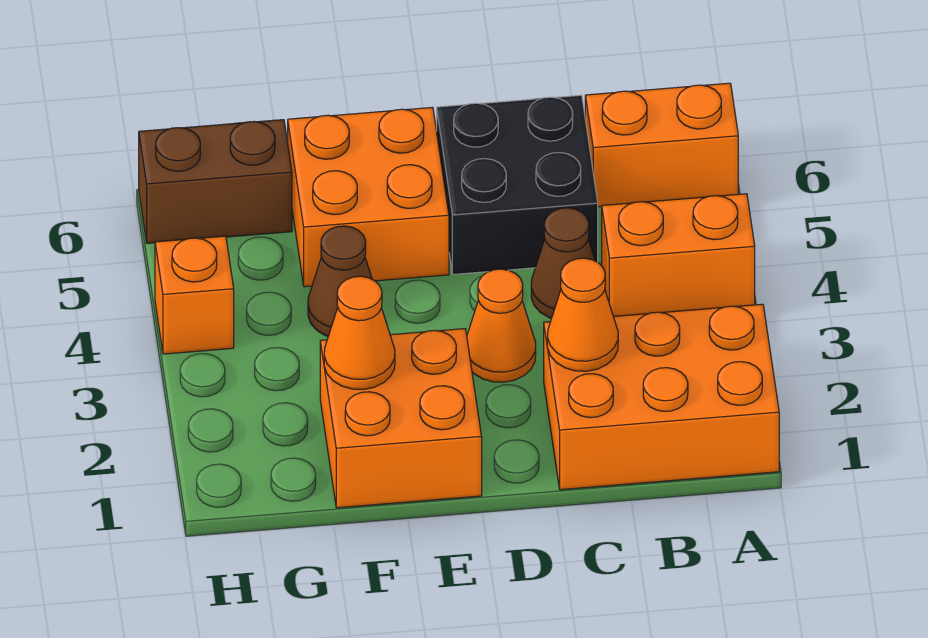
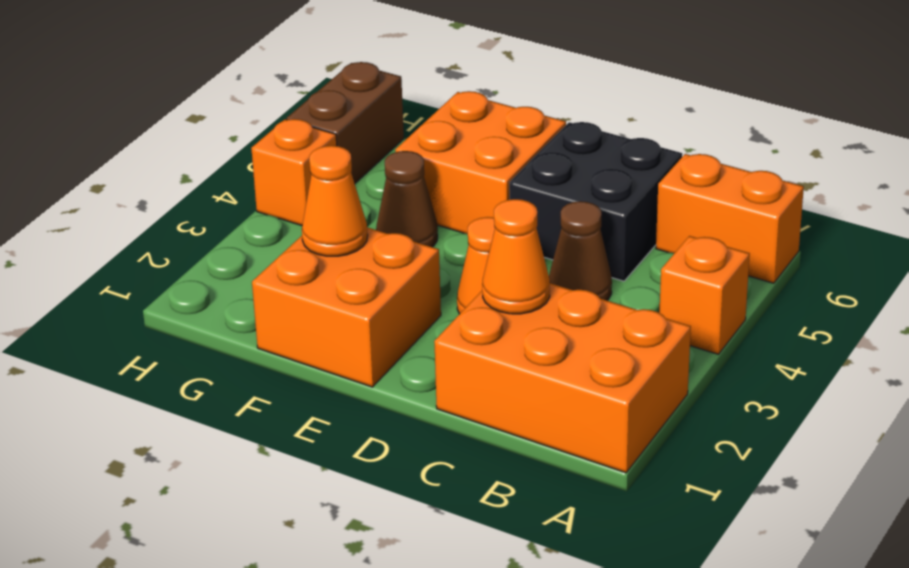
orange 1x2 brick [602,194,755,316] -> orange 1x1 brick [659,236,750,354]
brown 1x2 brick [139,120,292,243] -> brown 1x2 brick turned to [287,62,404,183]

